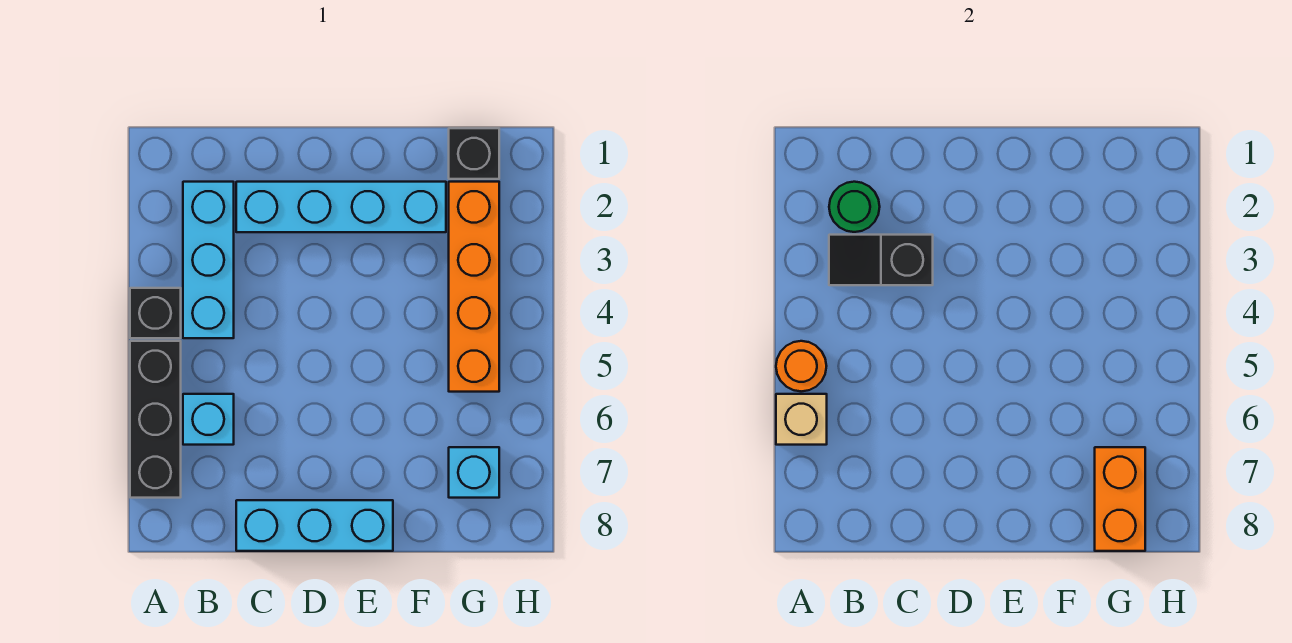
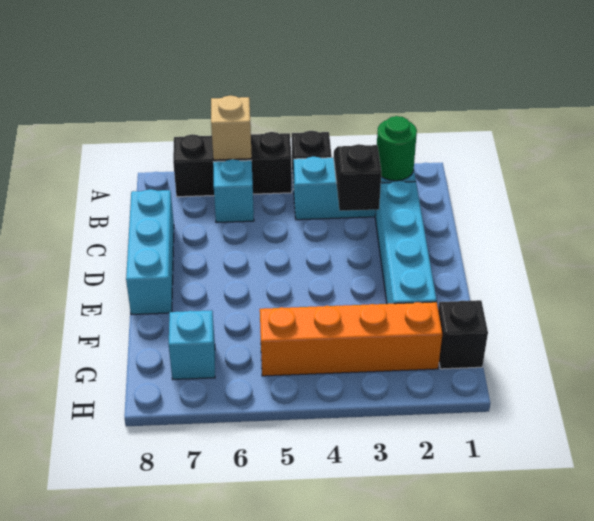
orange 1x1 round brick [776,341,826,391] -> none
orange 1x2 brick [1095,447,1145,551] -> none

